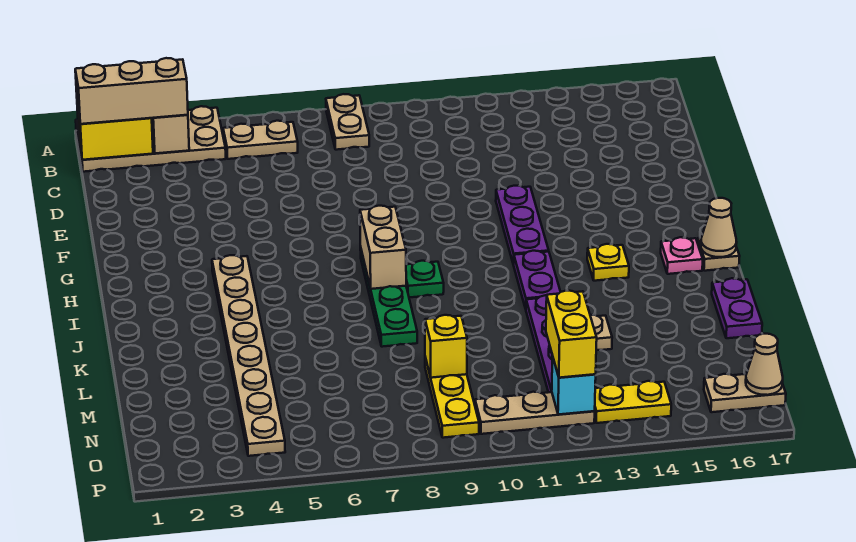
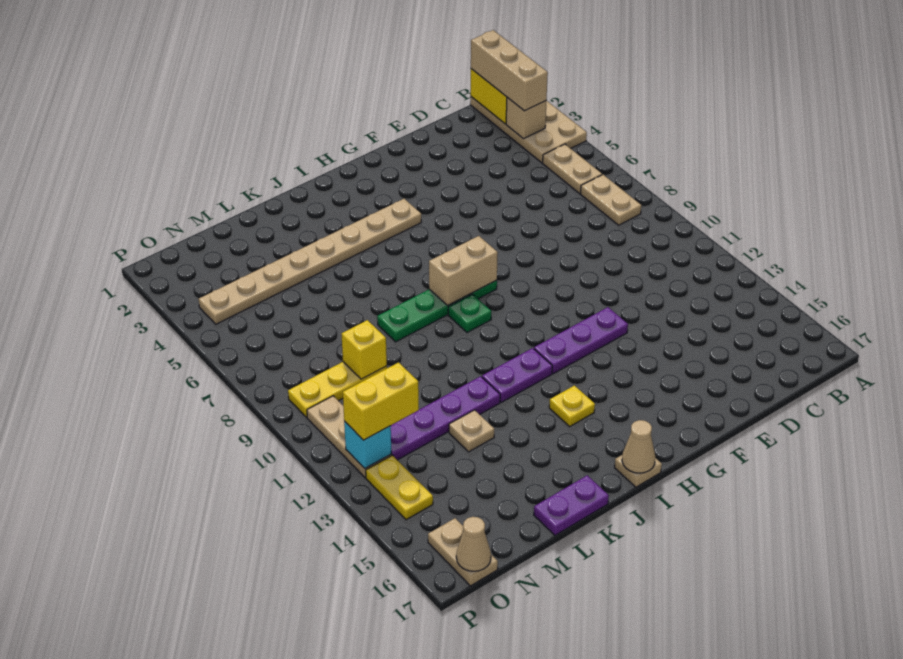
tan 1x2 plate [326,94,369,150] -> tan 1x2 plate turned to [581,175,641,225]
pink 1x1 plate [661,237,703,274] -> none

